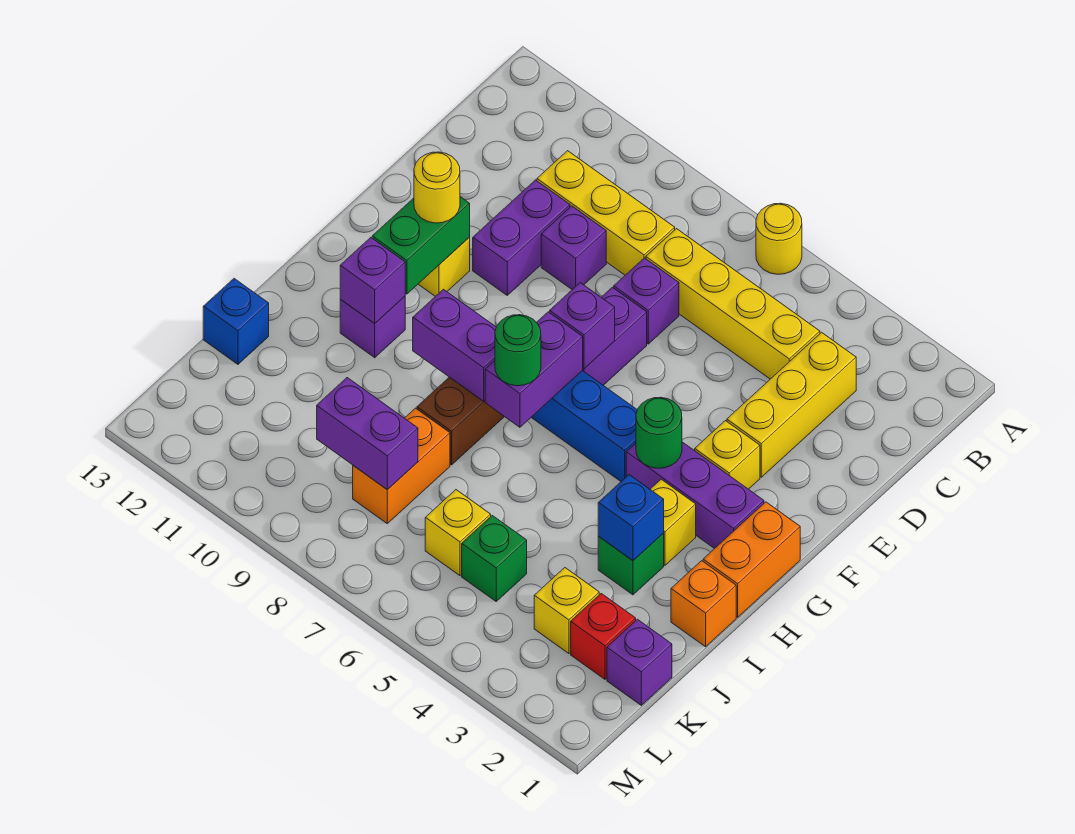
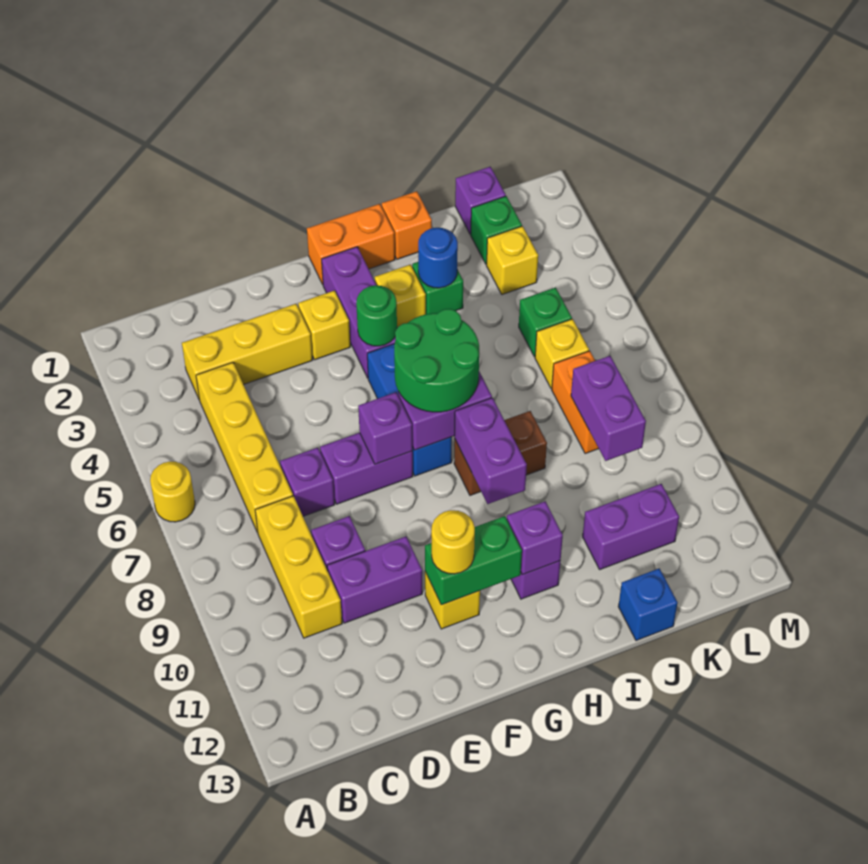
green 1x1 round brick [495,315,541,386] -> green 2x2 round brick [394,309,479,412]
blue 1x1 brick [598,475,664,561] -> blue 1x1 round brick [418,228,458,288]
orange 1x2 brick [353,408,450,523] -> orange 1x2 brick turned to [552,351,599,454]
none -> purple 1x2 brick [583,484,679,569]
red 1x1 brick [571,594,636,679] -> green 1x1 brick [471,196,522,264]

